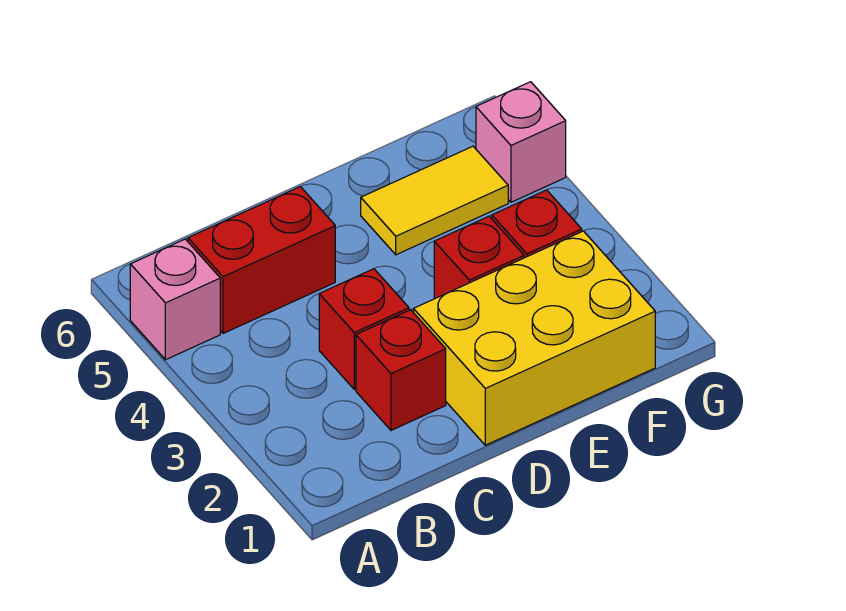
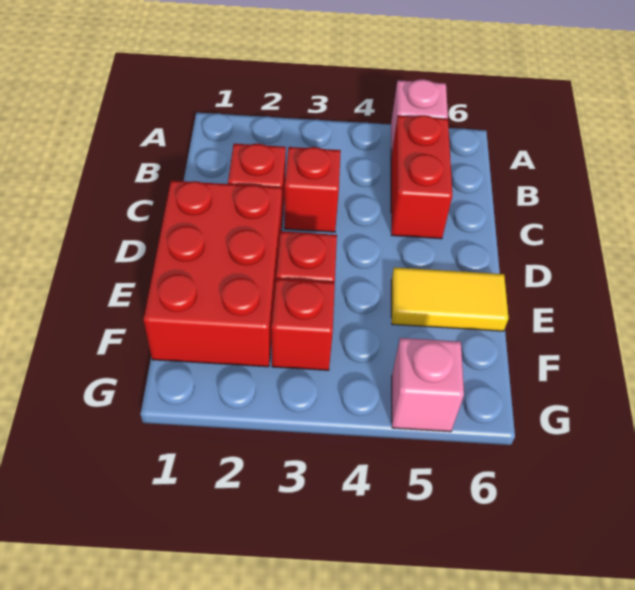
yellow 2x3 brick [414,231,655,445] -> red 2x3 brick [144,181,282,367]
yellow 1x2 tile [361,146,508,255] -> yellow 1x2 tile turned to [391,267,509,331]

